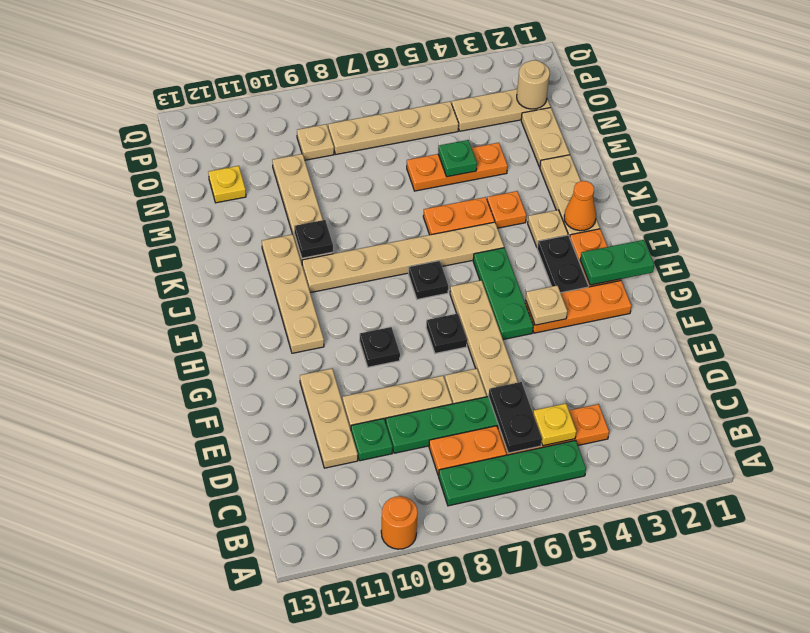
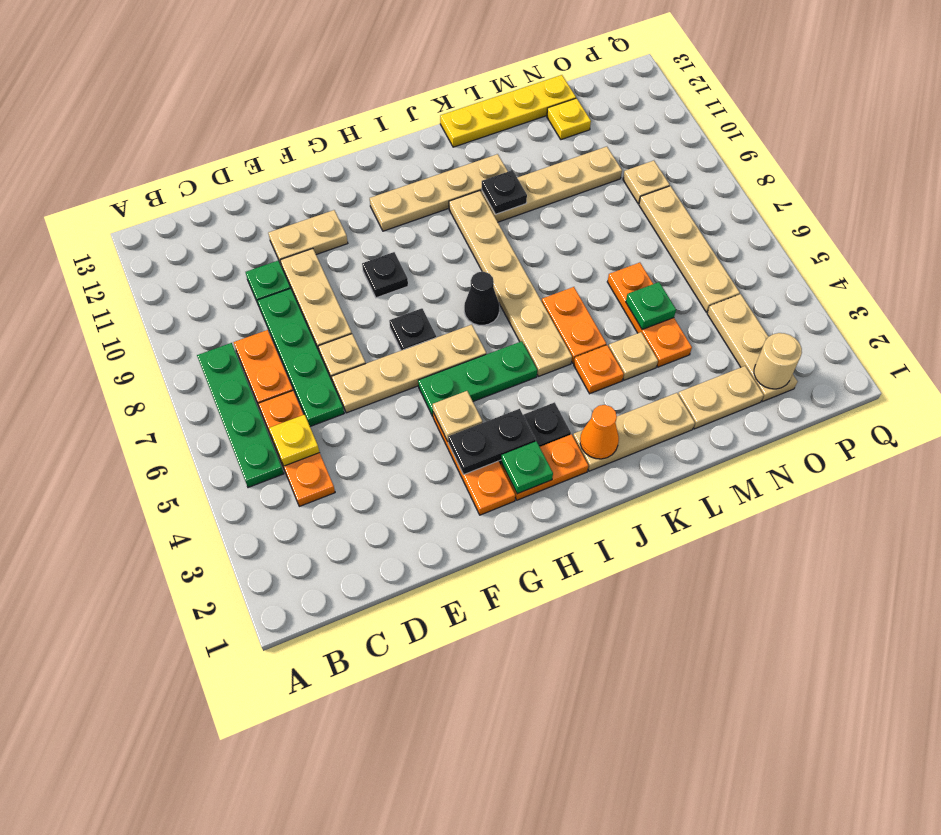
orange 1x1 round brick [381,496,418,549] -> none
black 1x2 plate [489,382,542,453] -> black 1x2 plate moved to [448,409,536,475]
tan 1x3 plate [300,369,358,468] -> tan 1x2 plate [268,210,348,266]
green 1x2 plate [580,240,654,285] -> green 1x1 plate [501,441,553,494]
black 1x1 plate [409,261,448,299] -> black 1x1 cone [464,272,499,325]
tan 1x1 plate [528,210,568,247] -> tan 1x1 plate moved to [608,332,658,380]
none -> yellow 1x4 plate [440,75,576,147]

